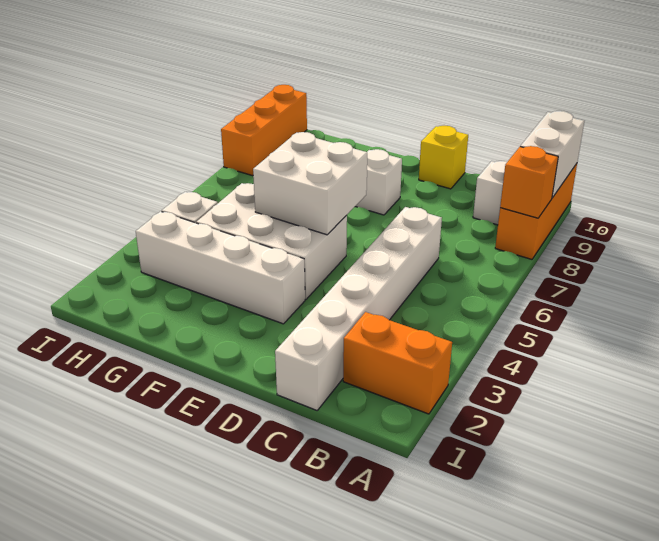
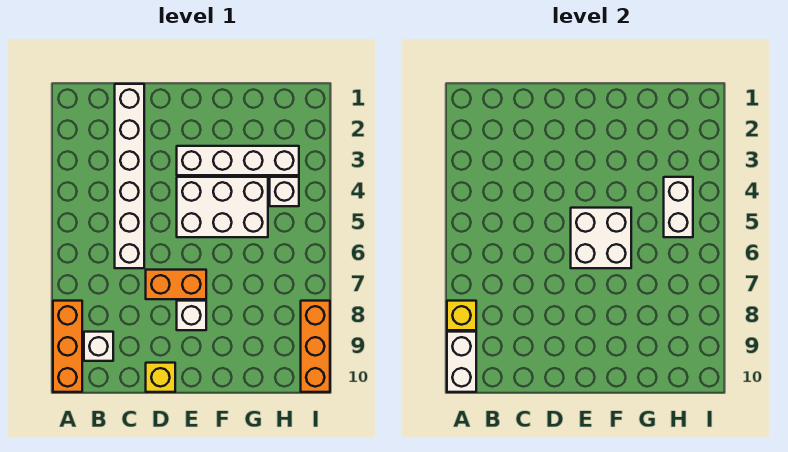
orange 1x2 brick [343,312,452,414] -> orange 1x2 brick moved to [146,270,206,299]
orange 1x1 brick [500,146,558,218] -> yellow 1x1 brick [447,301,476,330]
none -> white 1x2 brick [664,177,693,237]

